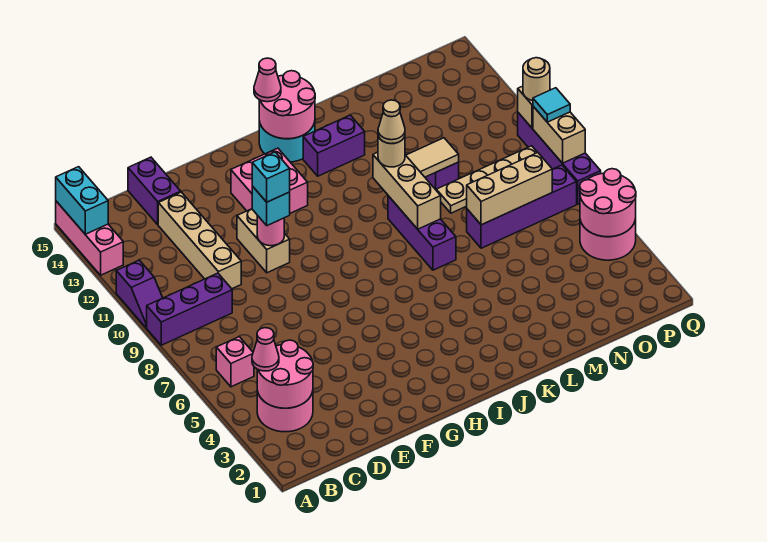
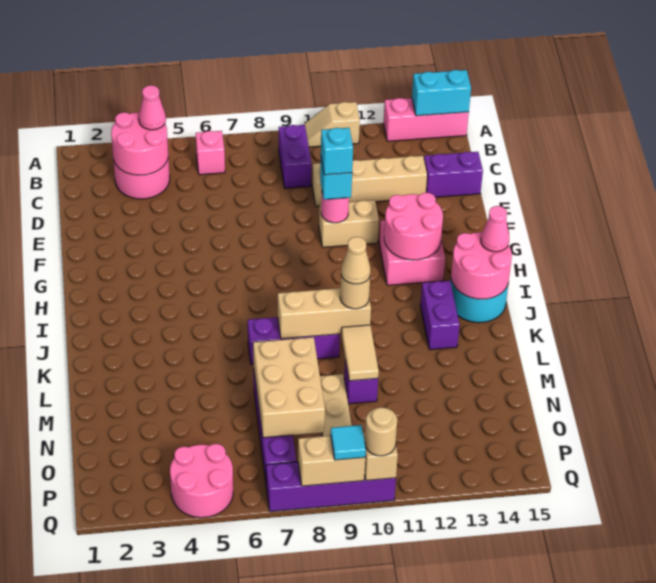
purple 1x3 brick [147,273,232,345] -> purple 1x2 brick [279,125,311,188]
purple 1x2 slope [116,260,163,328] -> tan 1x2 slope [303,102,360,147]
tan 1x3 brick [467,152,552,225] -> tan 2x3 brick [253,337,325,438]
pink 2x2 round brick [580,169,636,237] -> pink 2x2 round brick moved to [384,193,443,260]

